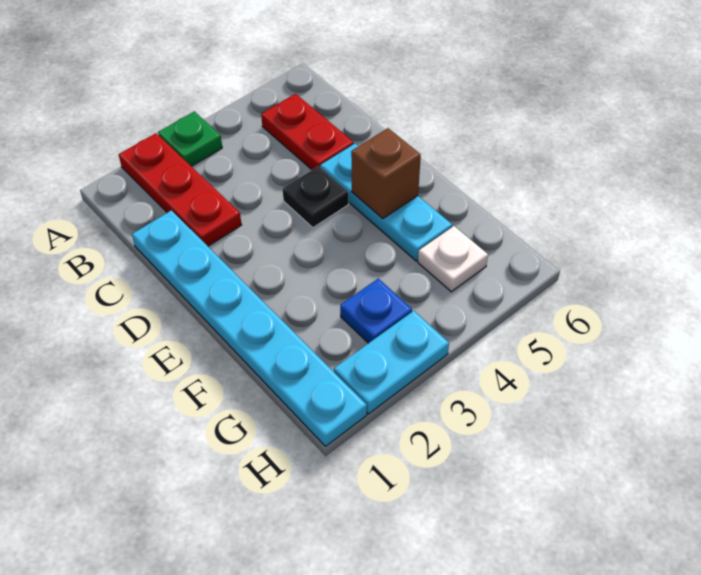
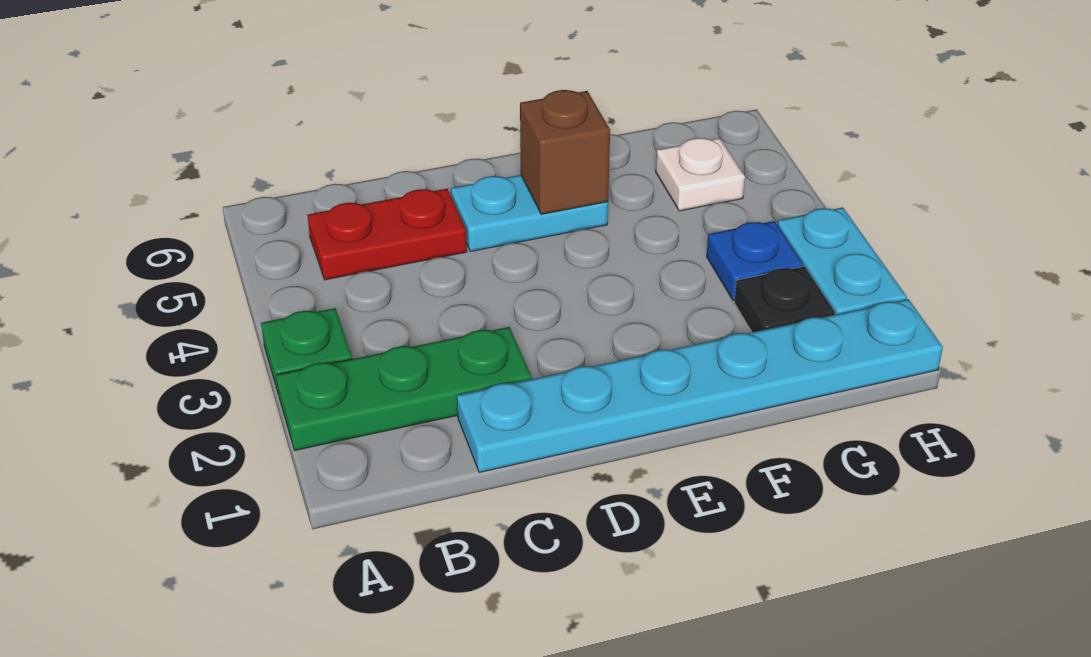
red 1x3 plate [119,133,242,246] -> green 1x3 plate [276,327,532,450]
black 1x1 plate [283,166,349,228] -> black 1x1 plate moved to [734,266,835,332]
cyan 1x3 plate [320,144,452,261] -> cyan 1x2 plate [451,175,608,252]

